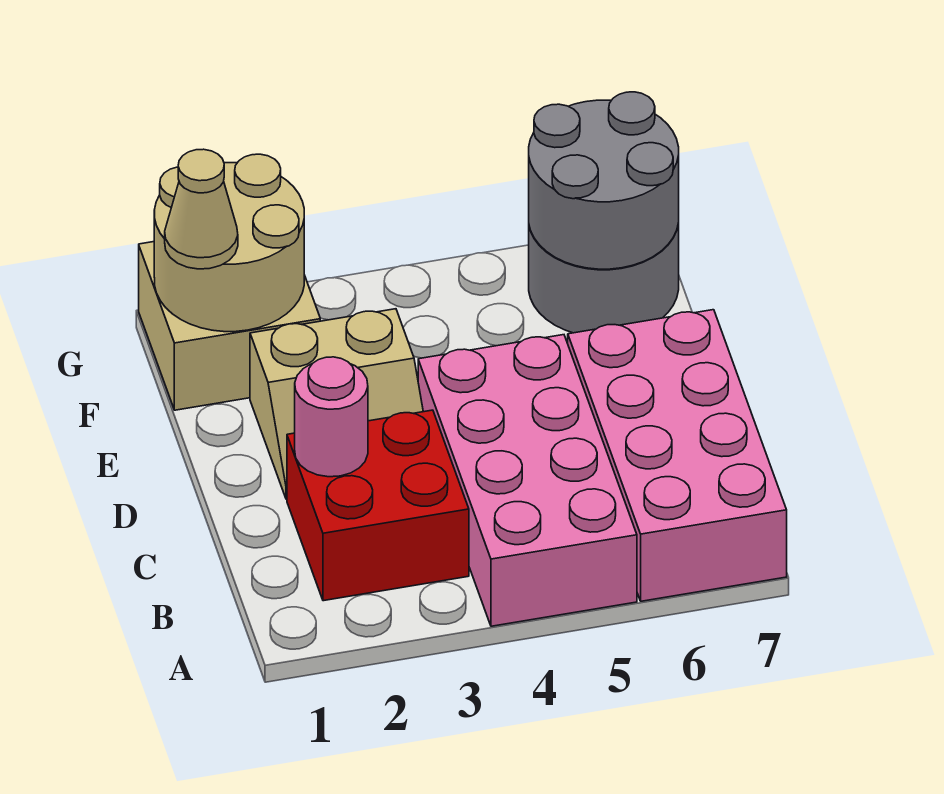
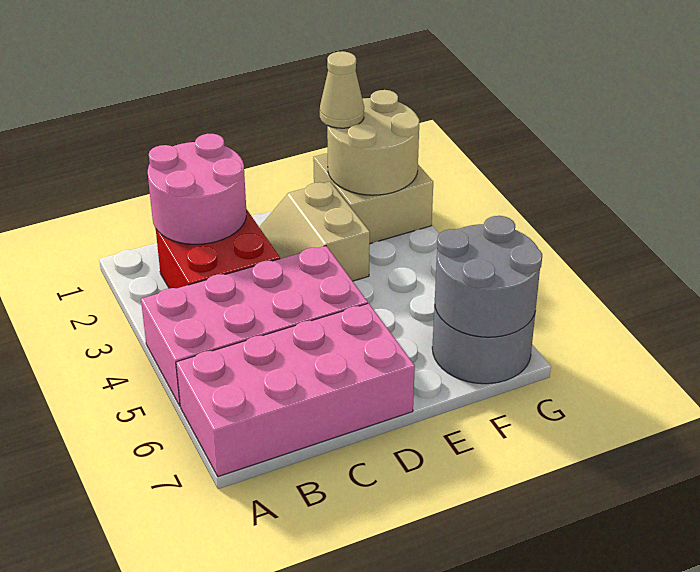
pink 1x1 round brick [295,357,368,477] -> pink 2x2 round brick [148,134,247,244]

